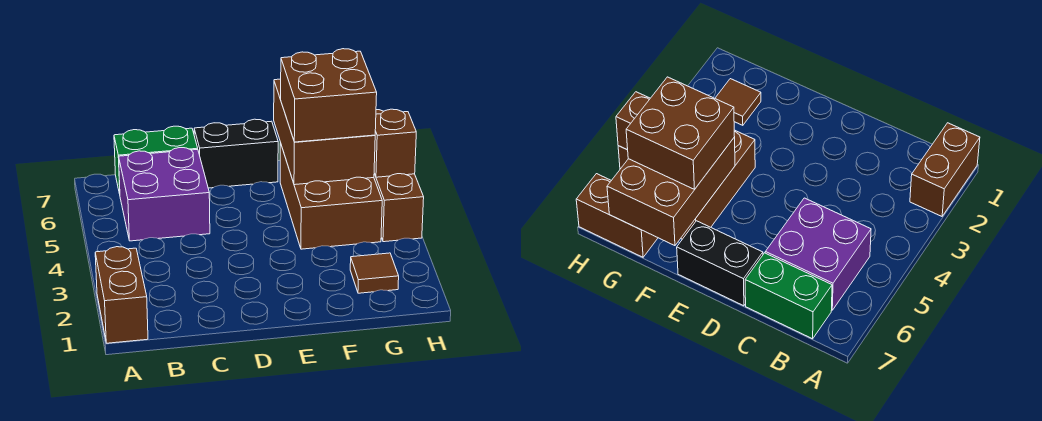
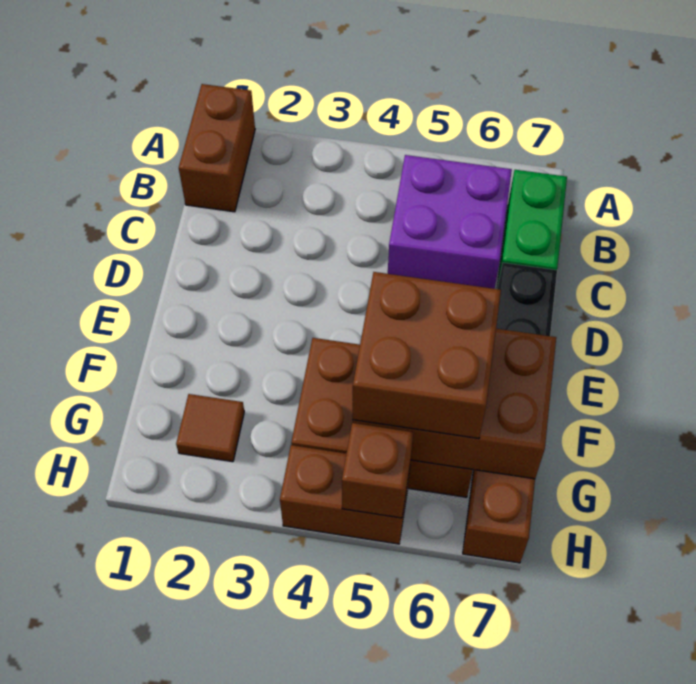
brown 1x2 brick [95,247,148,343] -> brown 1x2 brick turned to [179,84,255,212]

